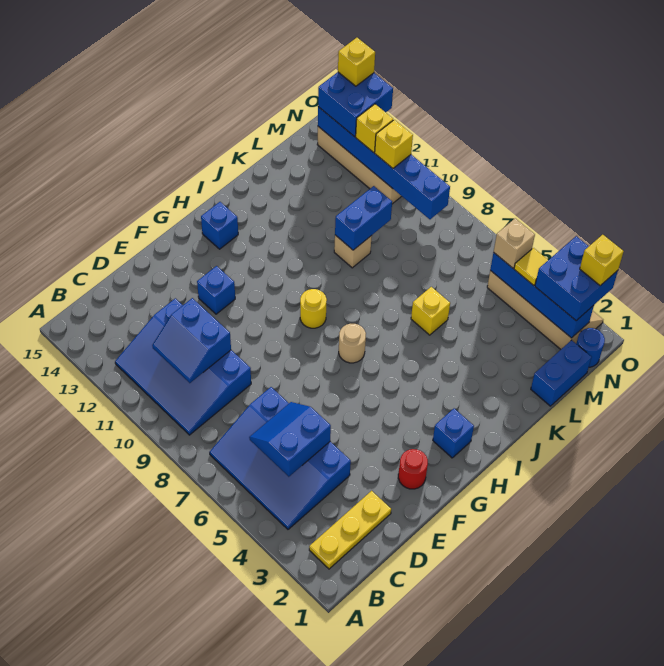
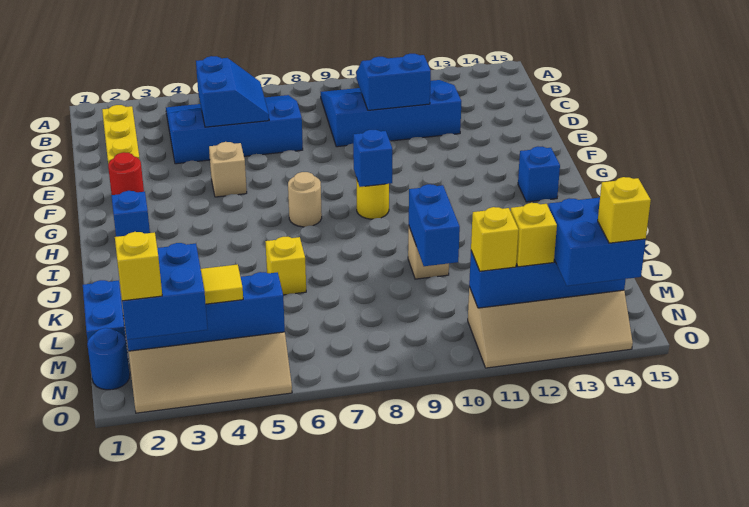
blue 1x1 brick [197,266,235,314] -> blue 1x1 brick moved to [353,130,392,187]
tan 1x1 brick [494,218,535,268] -> tan 1x1 brick moved to [209,142,247,197]
blue 1x6 brick [318,107,450,219] -> blue 1x4 brick [469,251,626,308]

